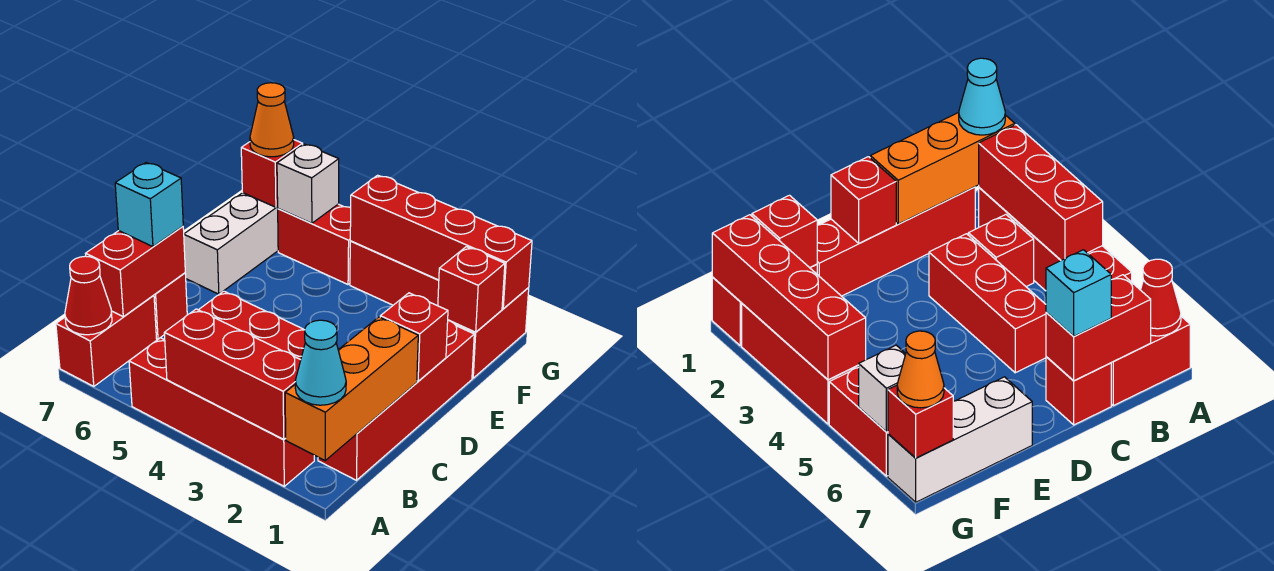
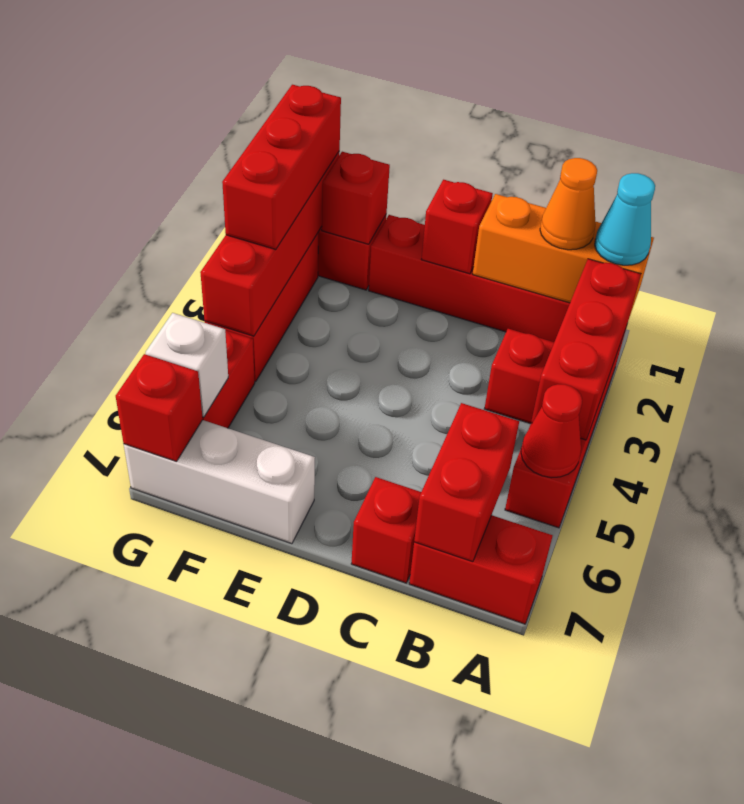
red 1x1 cone [65,256,112,335] -> red 1x1 cone moved to [521,384,582,478]
red 1x2 brick [86,226,185,317] -> red 1x2 brick turned to [414,403,519,562]
red 1x3 brick [199,291,305,360] -> red 1x3 brick moved to [222,85,341,250]
cyan 1x1 brick [115,162,183,247] -> none
orange 1x1 cone [250,83,294,157] -> orange 1x1 cone moved to [540,158,597,250]

